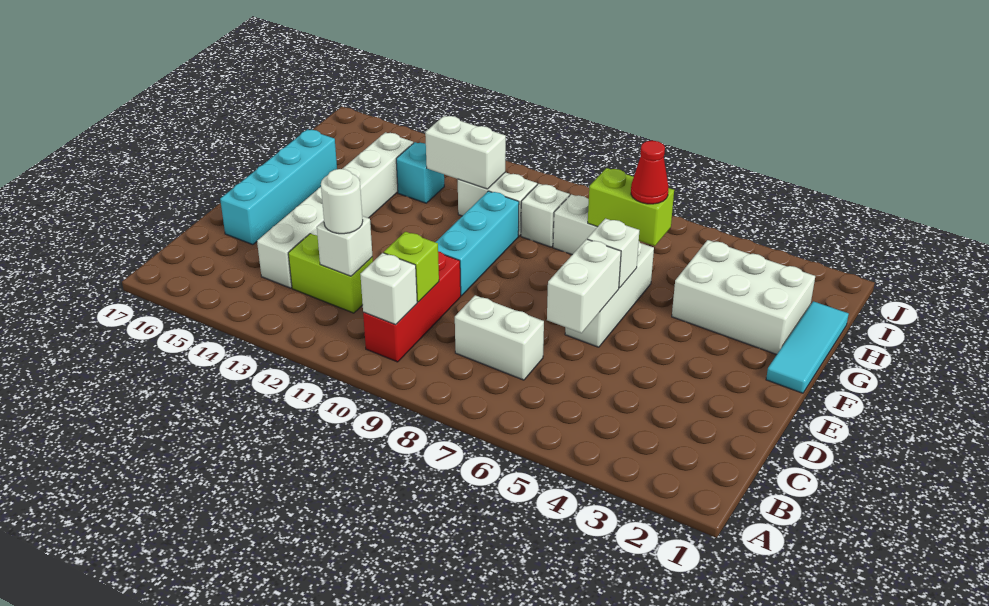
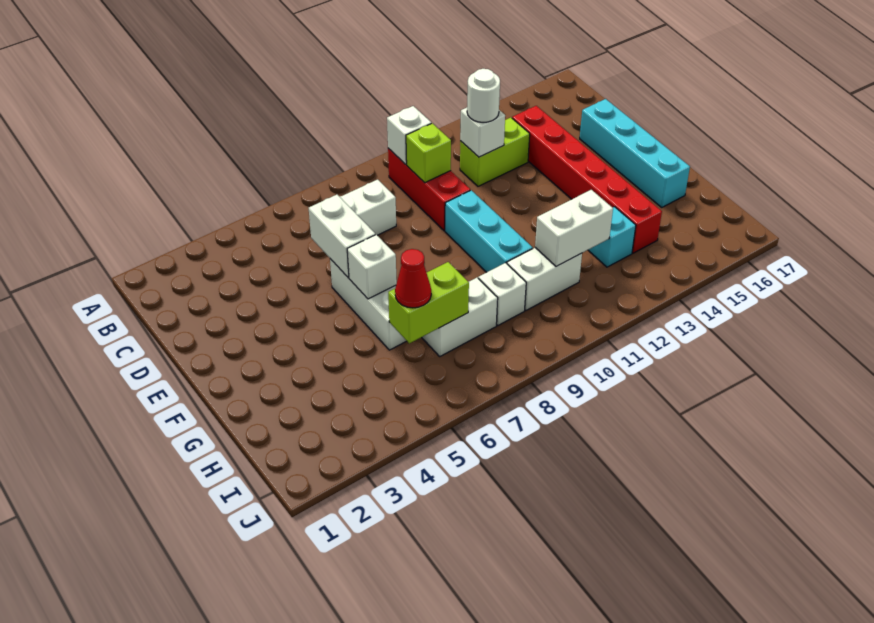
white 1x6 brick [257,132,413,288] -> red 1x6 brick [512,106,662,253]
cyan 1x3 tile [766,301,849,393] -> none
white 2x3 brick [672,240,815,355] -> none

